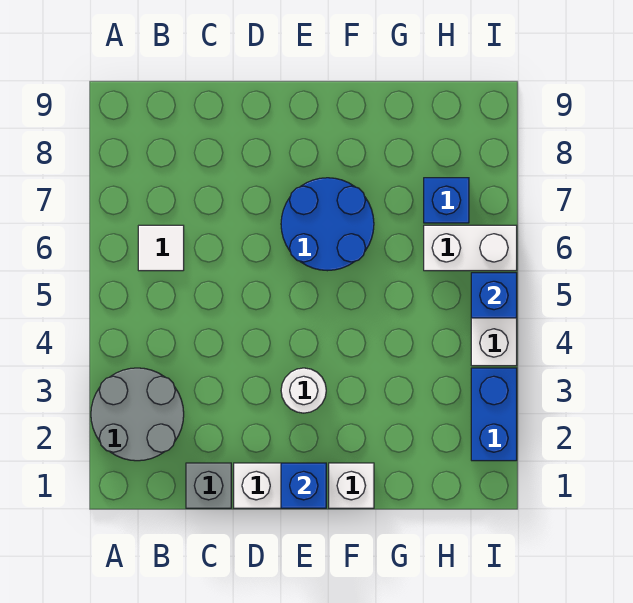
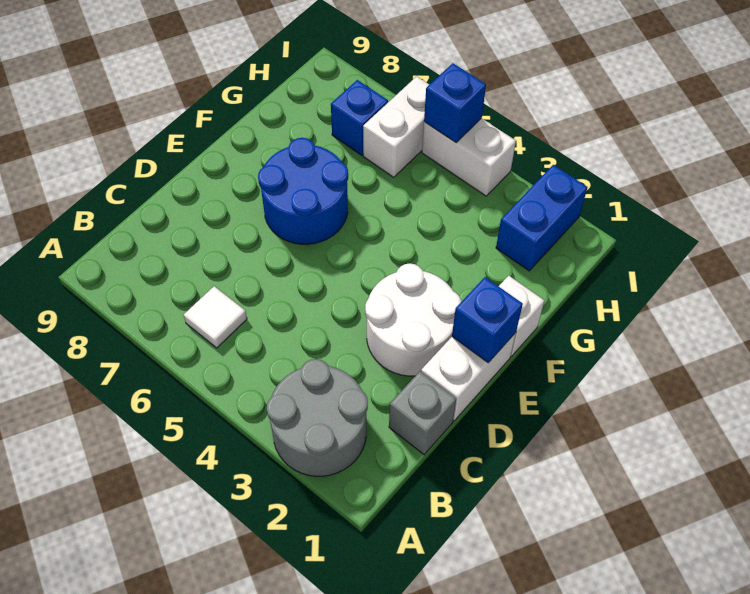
white 1x1 round brick [281,368,326,413] -> white 2x2 round brick [365,263,461,376]
blue 1x2 brick [471,368,517,461] -> blue 1x2 brick turned to [496,165,587,271]

